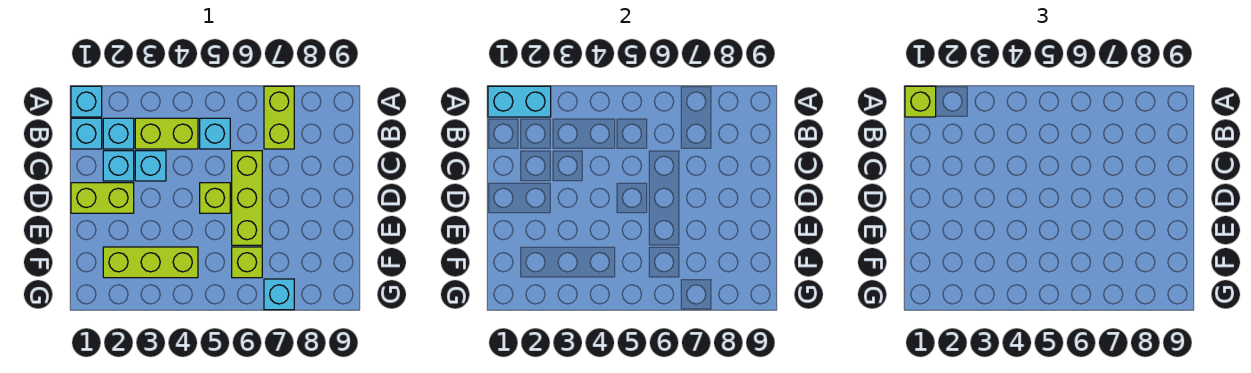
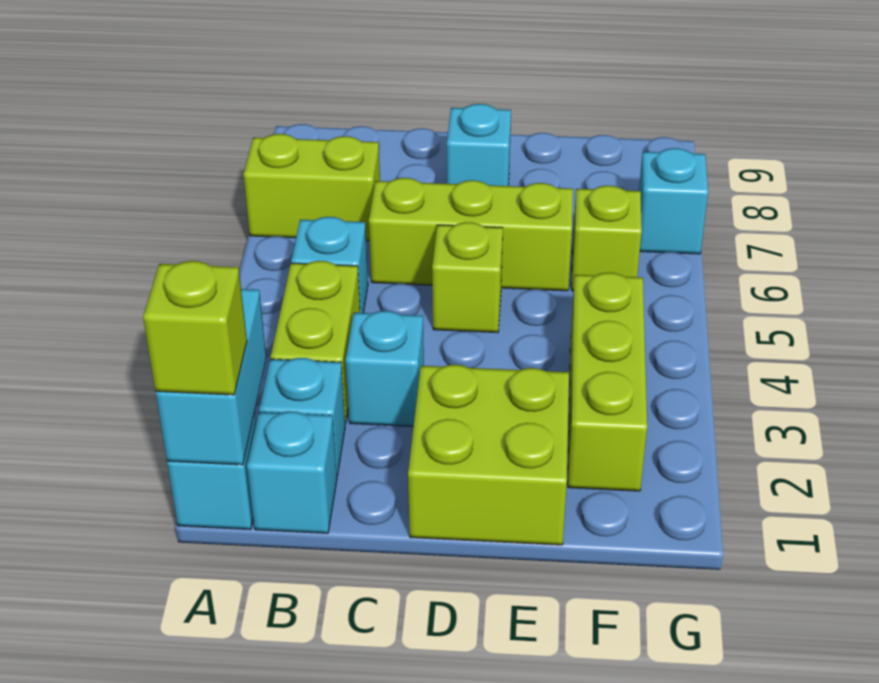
cyan 1x1 brick [103,151,134,181] -> cyan 1x1 brick moved to [447,104,511,186]
lime 1x2 brick [71,183,134,213] -> lime 2x2 brick [408,365,569,545]

